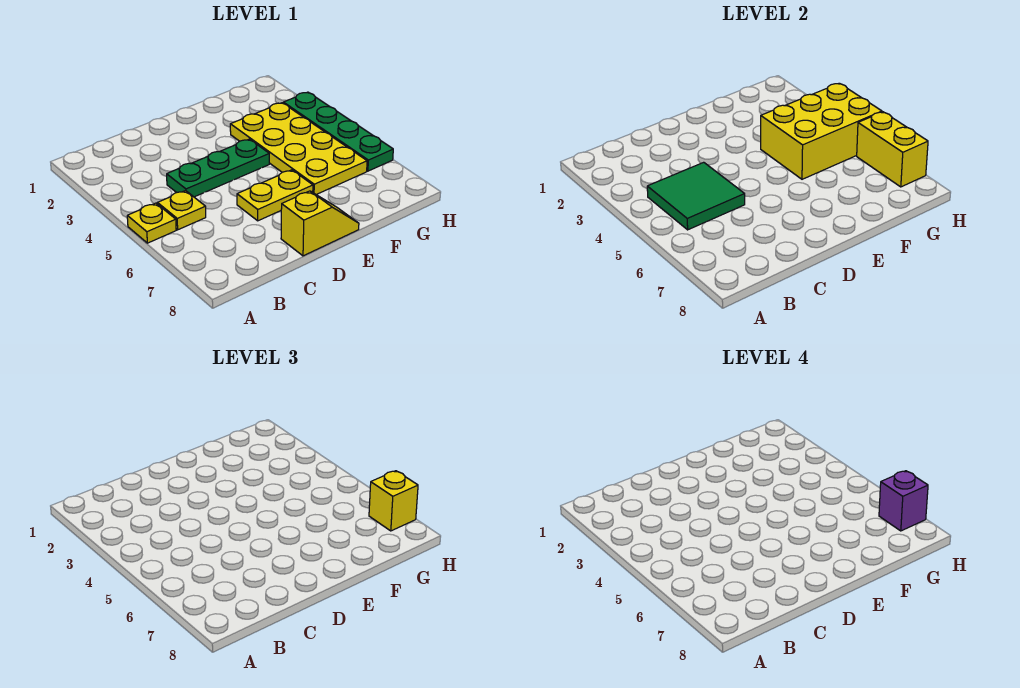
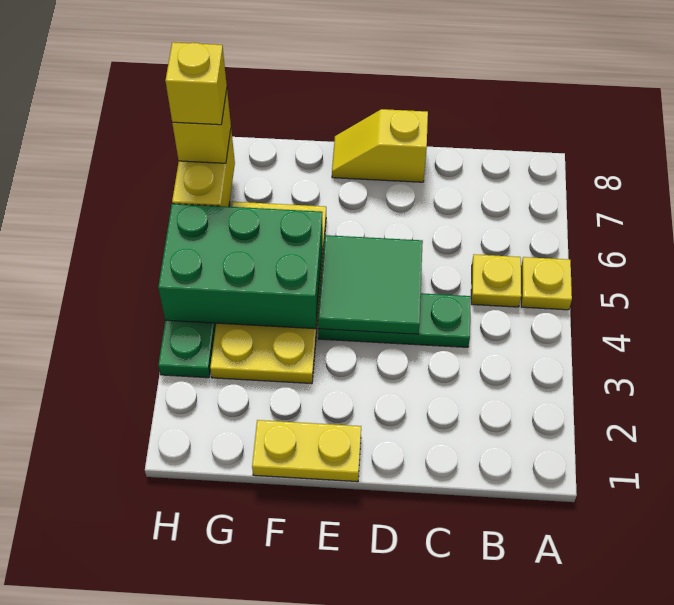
green 2x2 tile [647,162,745,230] -> green 2x2 tile moved to [318,235,423,334]
yellow 1x2 plate [237,170,313,221] -> yellow 1x2 plate moved to [252,420,361,482]
yellow 2x3 brick [761,83,882,179] -> green 2x3 brick [158,204,323,329]
purple 1x1 brick [879,471,928,531] -> yellow 1x1 brick [165,42,227,125]

